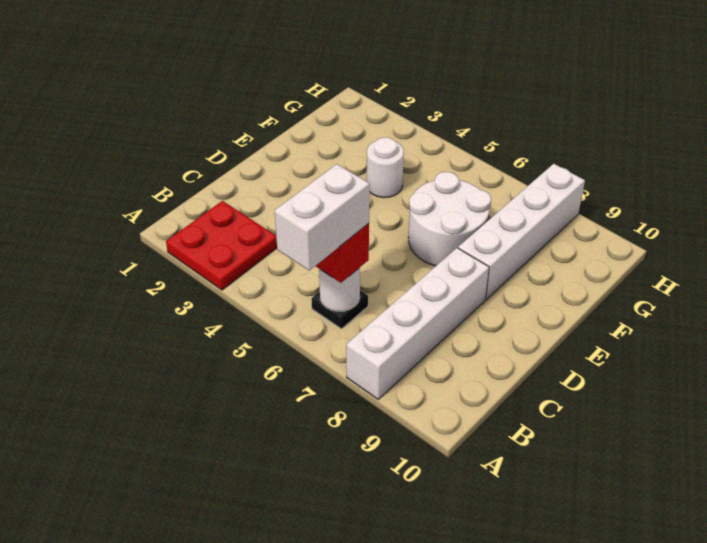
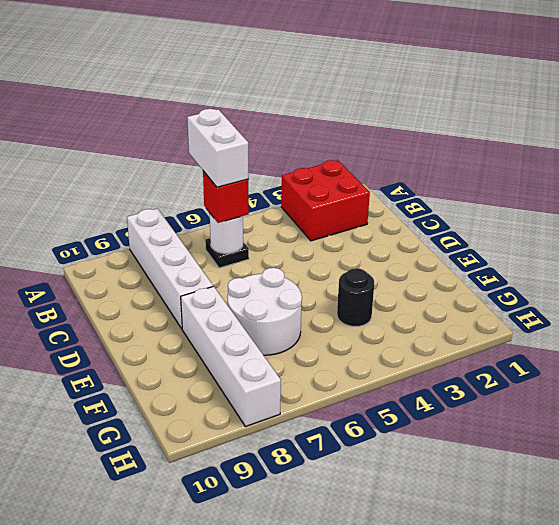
red 2x2 plate [166,201,277,290] -> red 2x2 brick [281,160,370,241]
white 1x1 round brick [367,138,404,198] -> black 1x1 round brick [337,268,374,326]

